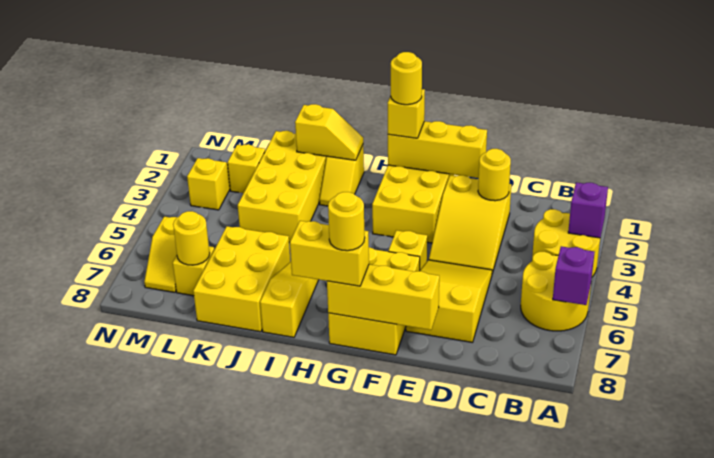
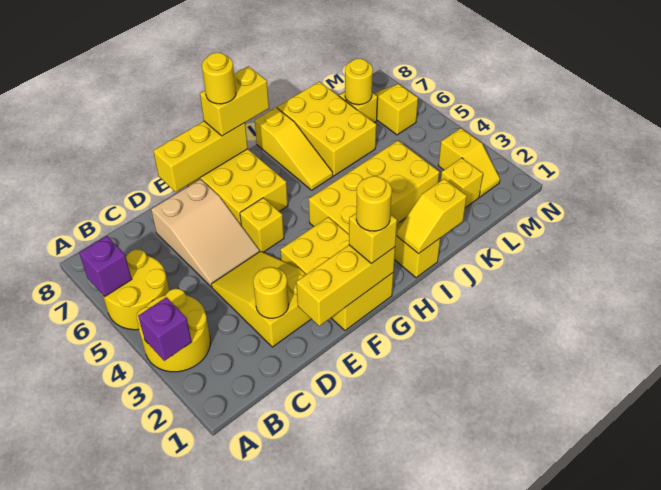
yellow 2x3 slope [406,260,492,343] -> tan 2x3 slope [151,179,260,287]
yellow 2x4 brick [238,131,327,242] -> yellow 2x4 brick turned to [309,141,439,234]

